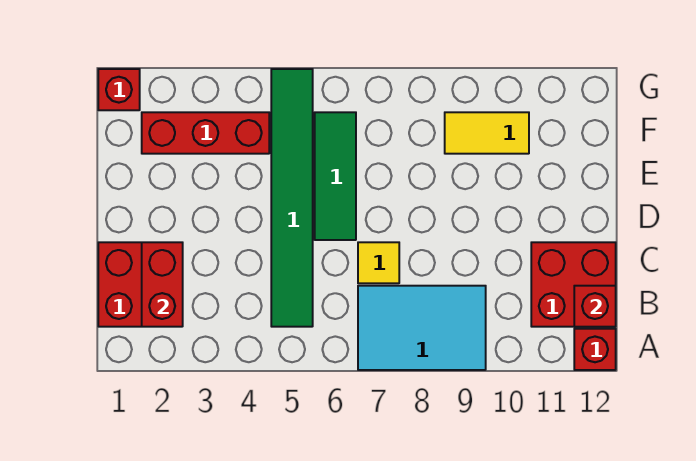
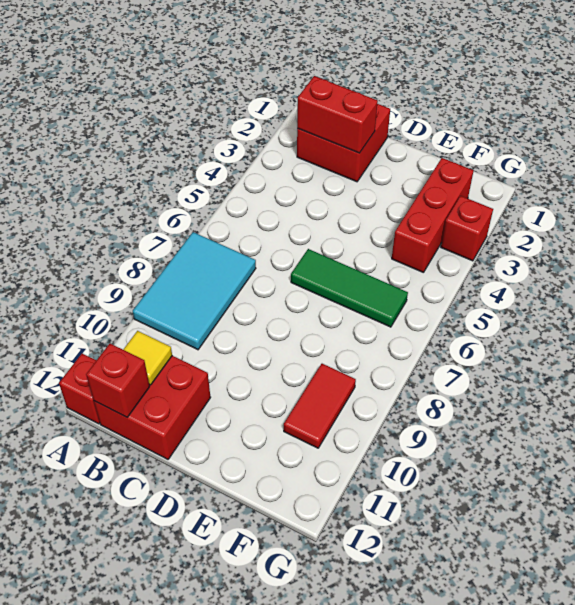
green 1x6 tile [271,69,313,327] -> none
yellow 1x1 tile [358,242,399,283] -> yellow 1x1 tile moved to [123,331,172,385]
yellow 1x2 tile [445,112,529,154] -> red 1x2 tile [284,364,356,448]
red 1x1 brick [98,69,140,110] -> red 1x1 brick moved to [441,196,493,261]

